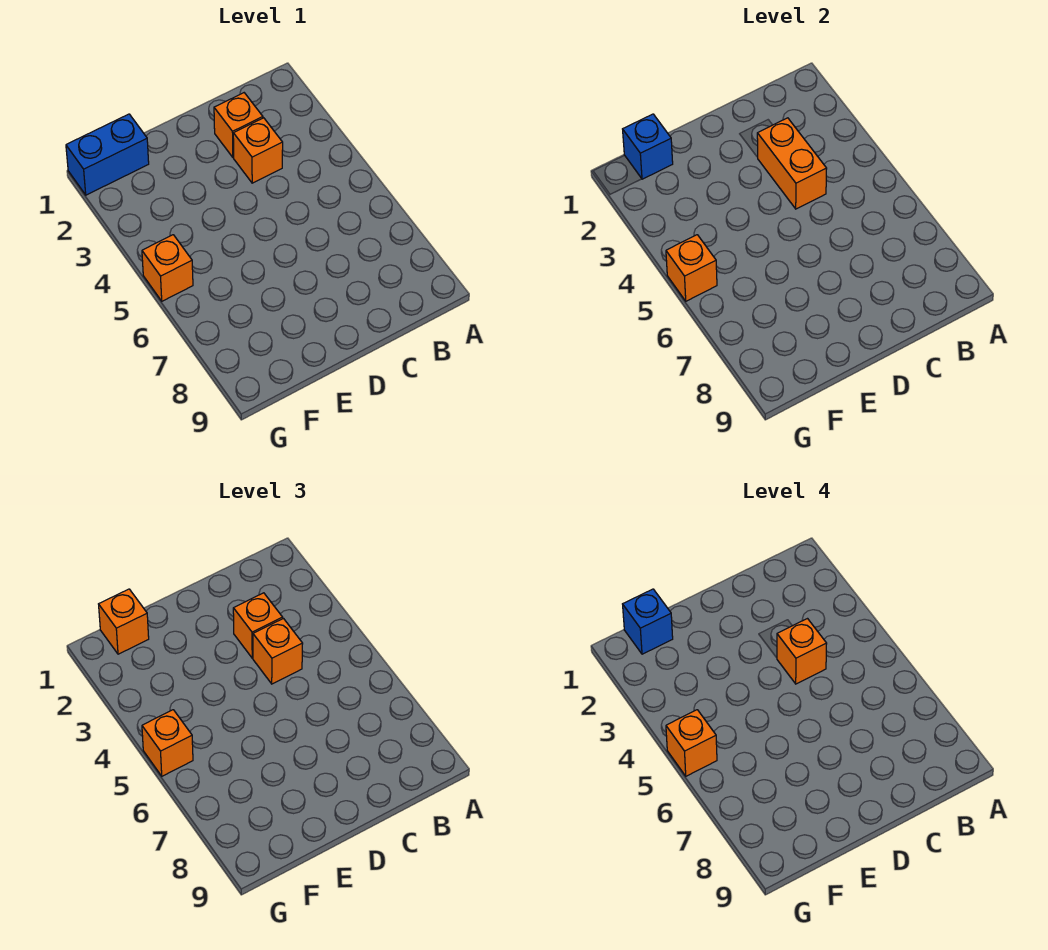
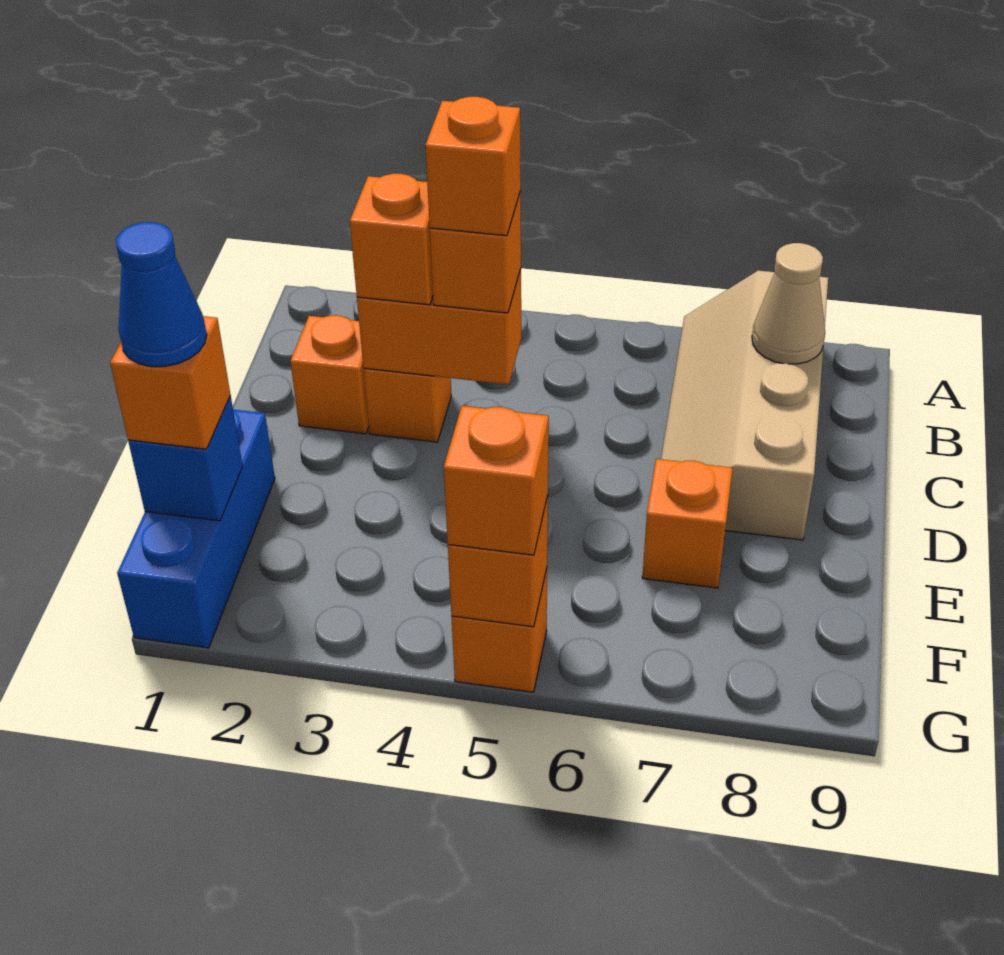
none -> tan 2x4 slope [661,270,828,540]
none -> tan 1x1 cone [752,243,825,364]
blue 1x2 brick [66,114,149,195] -> blue 1x3 brick [117,410,275,648]
blue 1x1 brick [623,589,673,654] -> blue 1x1 cone [116,222,207,367]
orange 1x1 brick [666,710,717,776] -> orange 1x1 brick moved to [642,459,732,588]

